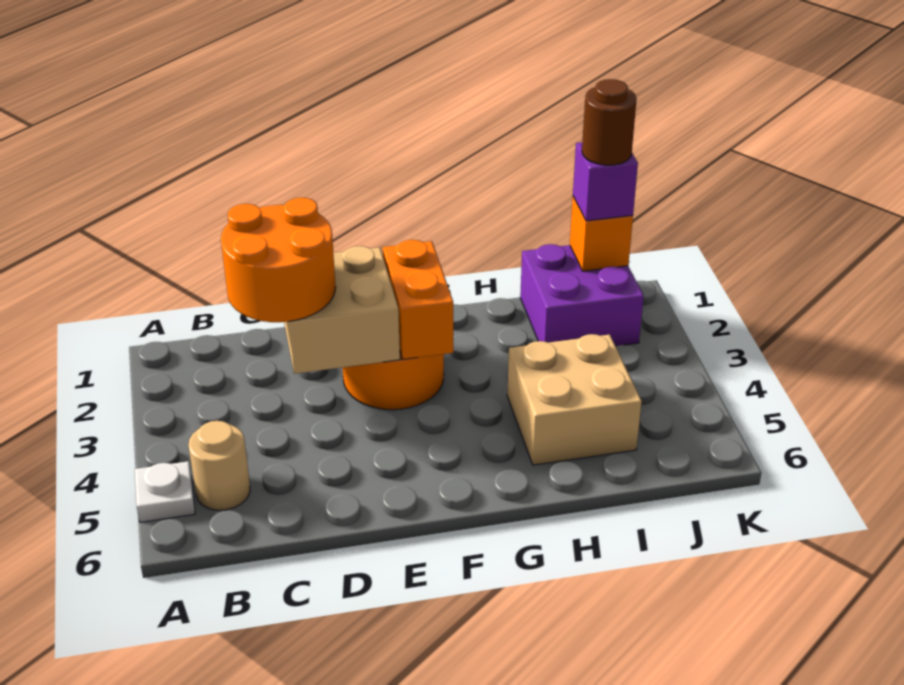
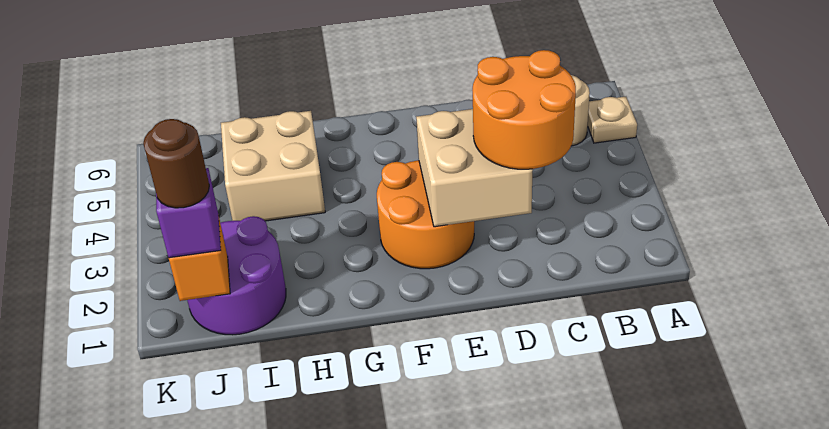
white 1x1 plate [135,461,195,522] -> tan 1x1 plate [588,97,637,143]
orange 1x2 brick [383,240,453,359] -> none
purple 2x2 brick [520,244,644,346] -> purple 2x2 round brick [187,216,286,335]

